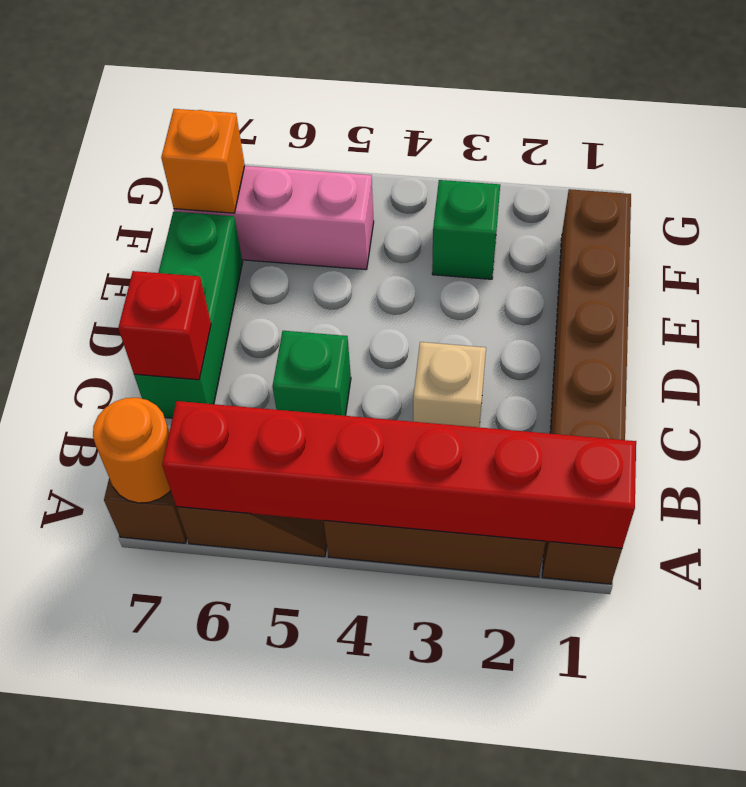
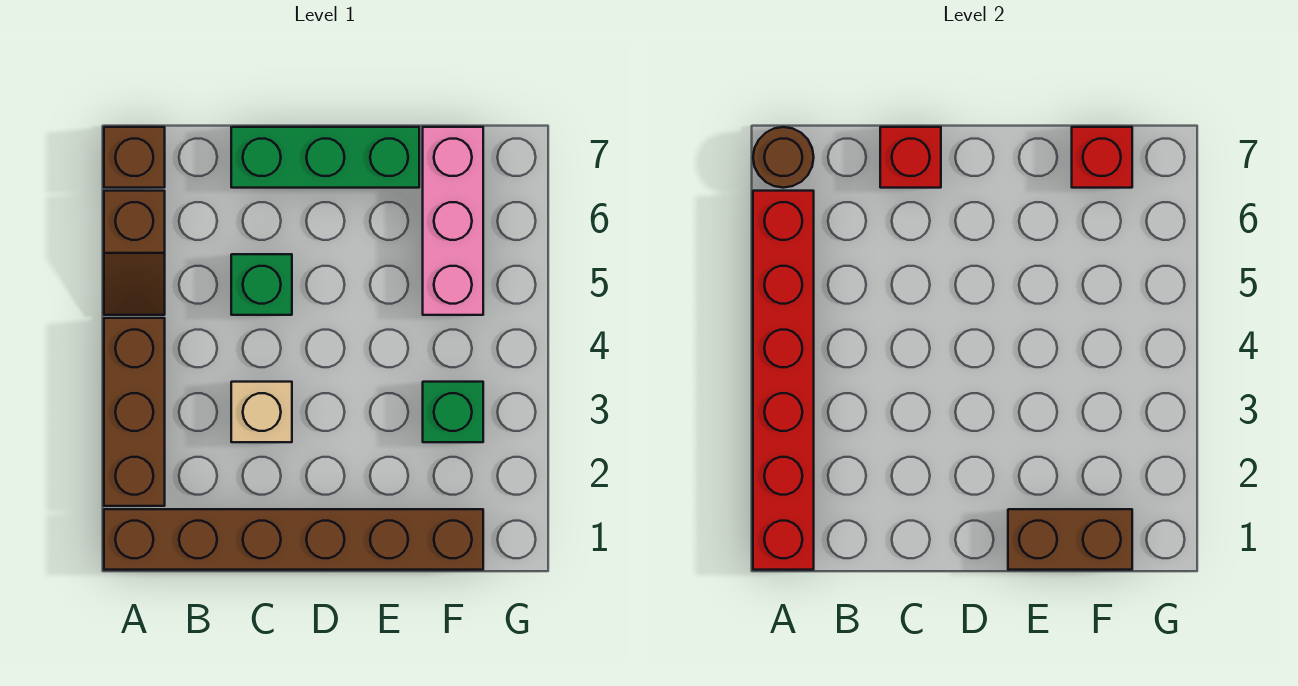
orange 1x1 round brick [93,398,171,503] -> brown 1x1 round brick [753,127,814,188]
none -> brown 1x2 brick [1008,509,1132,570]
orange 1x1 brick [161,109,245,213] -> red 1x1 brick [1072,127,1132,188]

